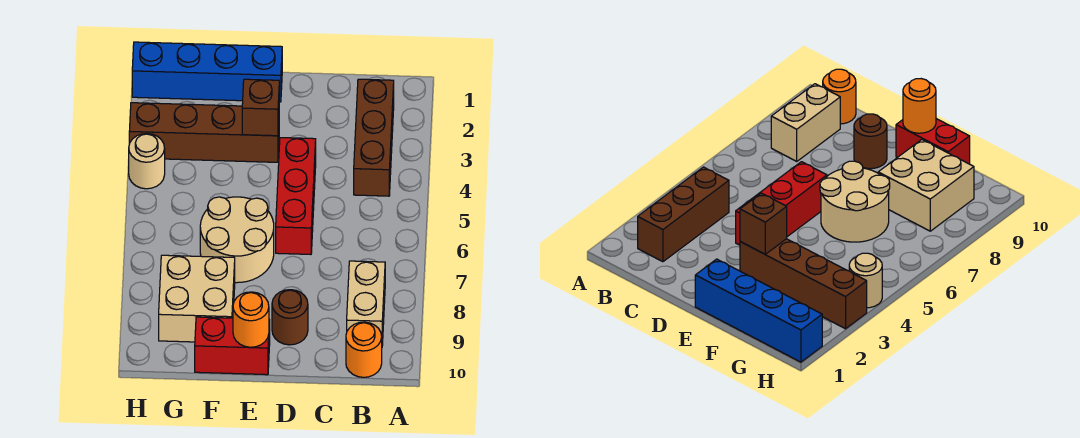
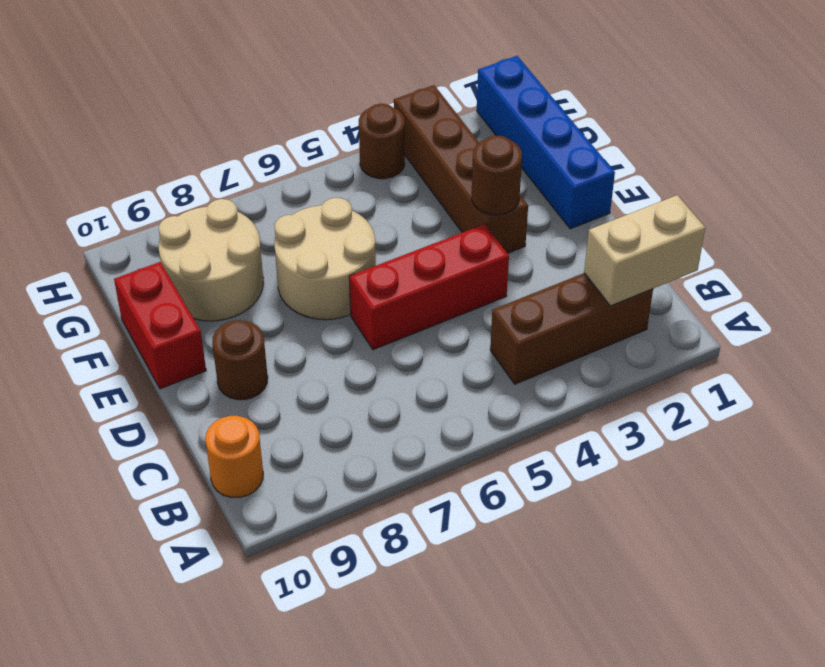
tan 1x2 brick [347,261,385,345] -> tan 1x2 brick moved to [584,195,705,306]
brown 1x1 brick [242,79,279,136] -> brown 1x1 round brick [472,136,522,215]
orange 1x1 round brick [233,292,269,347] -> none
tan 2x2 brick [159,255,235,342] -> tan 2x2 round brick [159,199,263,321]
tan 1x1 round brick [129,134,165,189] -> brown 1x1 round brick [359,104,405,179]

